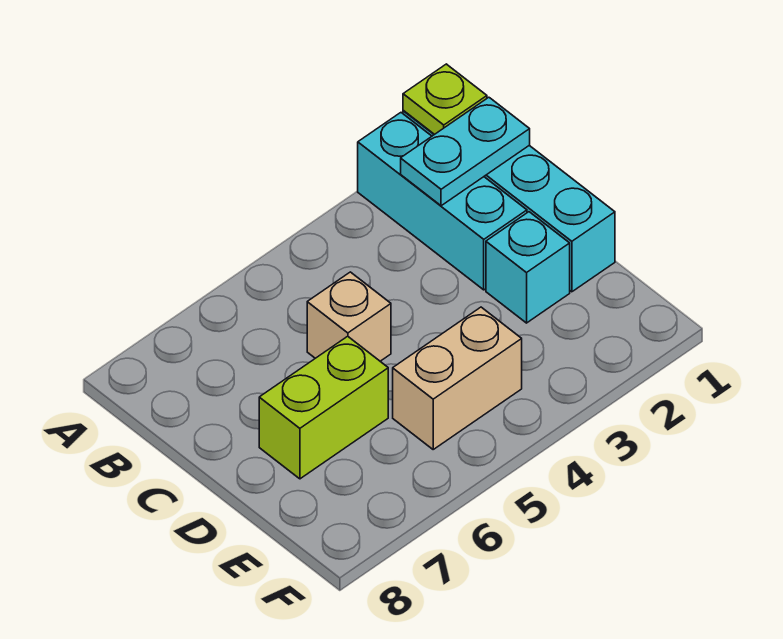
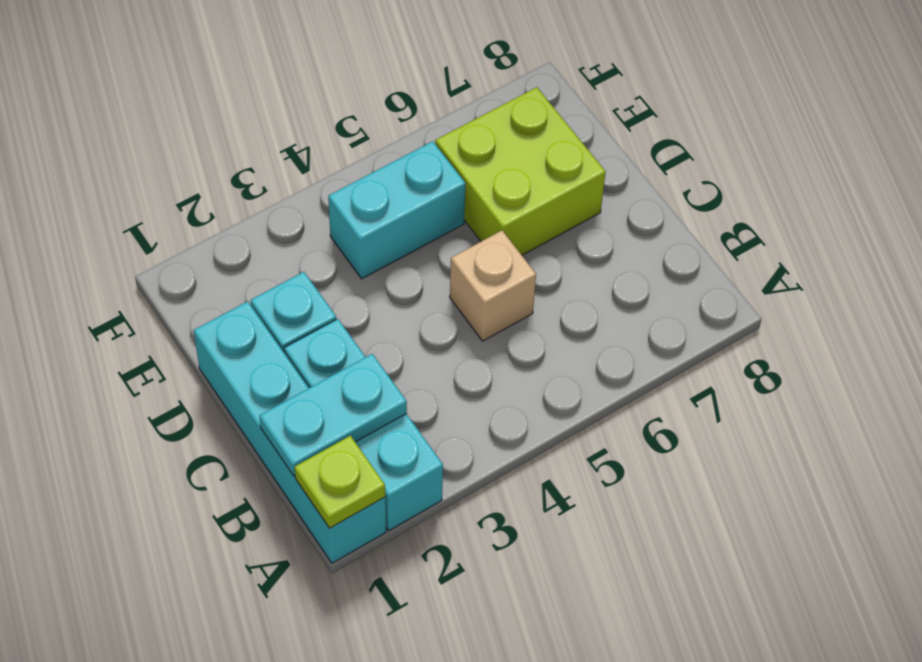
lime 1x2 brick [259,336,388,479] -> lime 2x2 brick [435,87,606,255]
tan 1x2 brick [393,307,522,449] -> cyan 1x2 brick [328,141,465,279]

